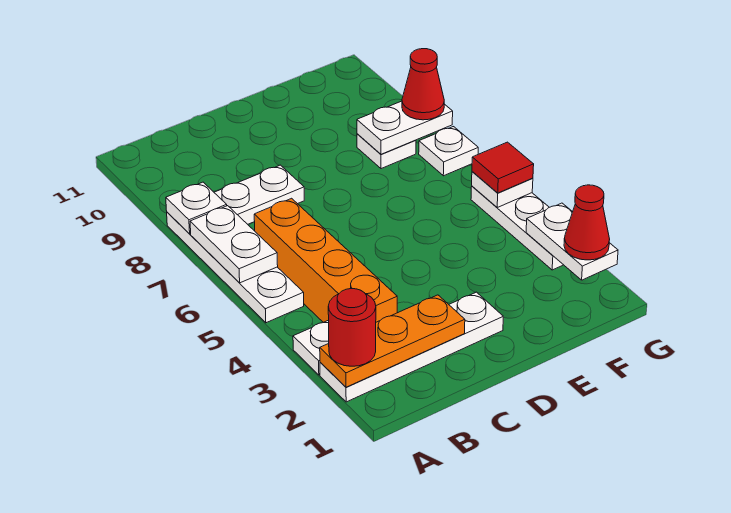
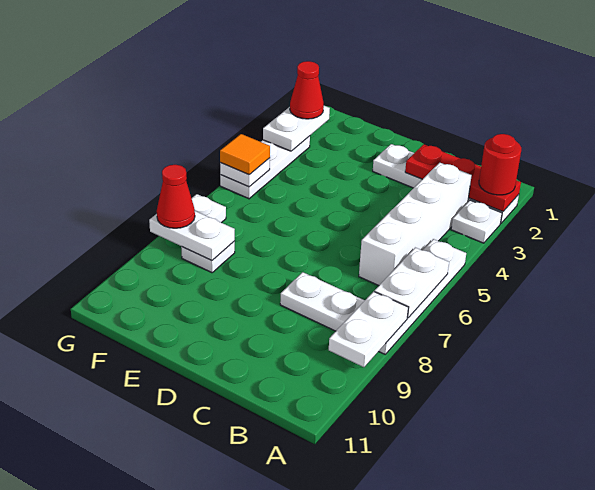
orange 1x3 plate [320,295,465,387] -> red 1x3 plate [405,144,521,211]
white 1x1 plate [166,182,227,234] -> white 1x2 plate [329,291,408,367]
orange 1x4 brick [254,198,397,322] -> white 1x4 brick [359,163,472,286]
red 1x1 tile [472,142,534,193] -> orange 1x1 tile [220,134,270,175]

